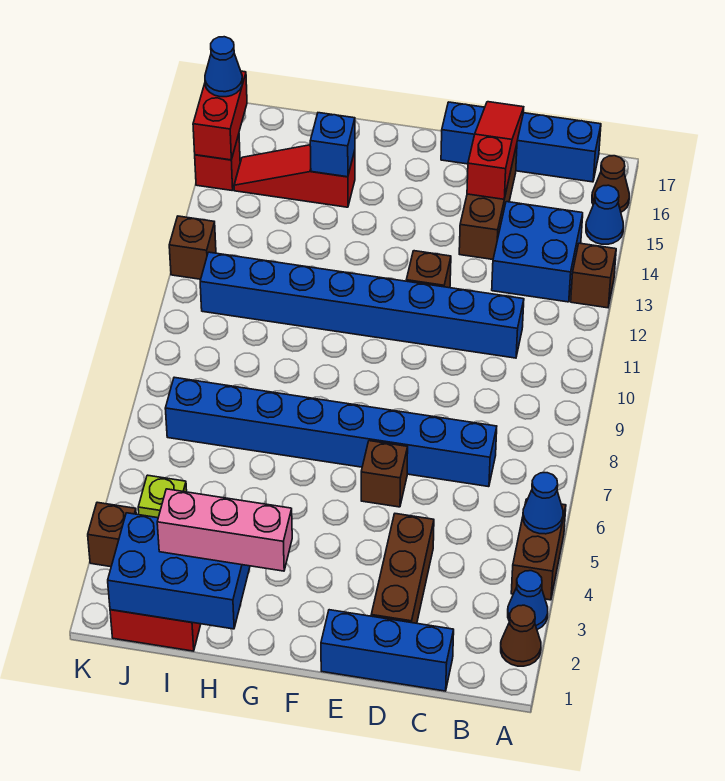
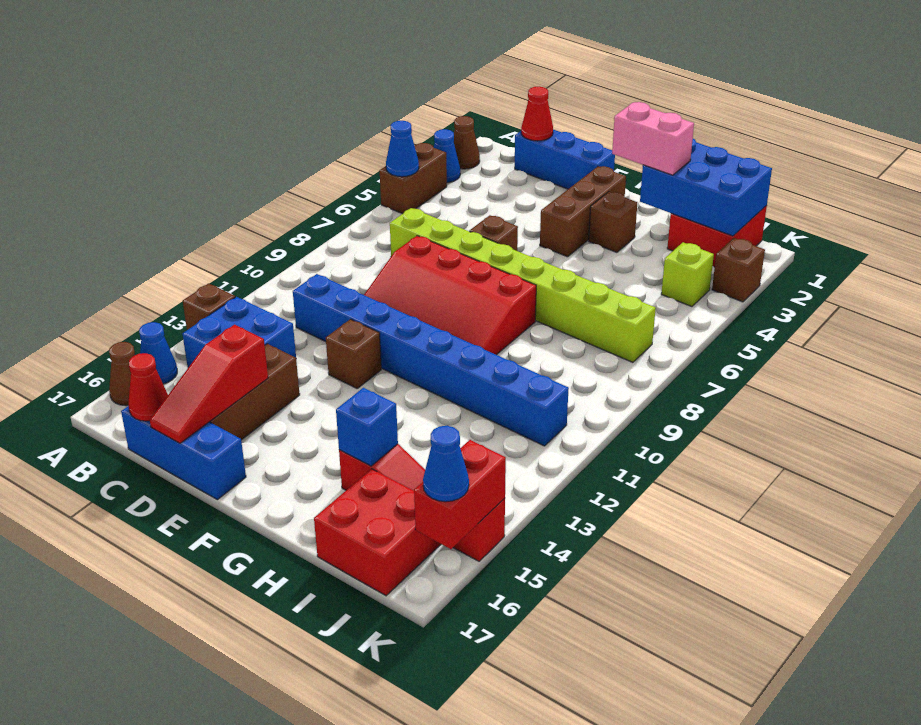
blue 1x4 brick [441,102,601,182] -> blue 1x3 brick [121,406,246,500]
none -> red 1x1 cone [521,87,553,141]
blue 1x8 brick [165,377,497,487] -> lime 1x8 brick [390,208,656,362]
none -> red 1x1 cone [128,353,168,421]
brown 1x3 brick [371,514,434,623] -> brown 1x3 brick moved to [540,166,626,257]
none -> red 3x4 slope [364,236,536,355]
pink 1x3 brick [157,489,292,571] -> pink 1x2 brick [612,102,694,175]
none -> red 2x2 brick [314,469,441,596]
brown 1x1 brick [169,216,216,279] -> brown 1x1 brick moved to [589,192,637,252]

